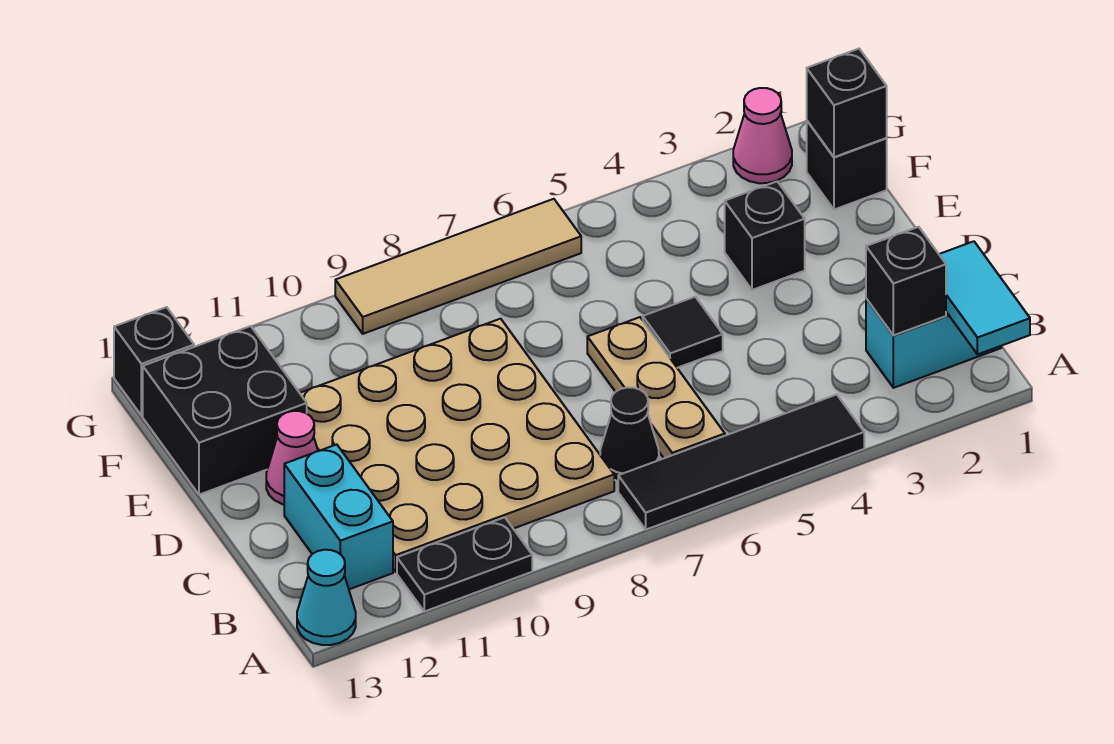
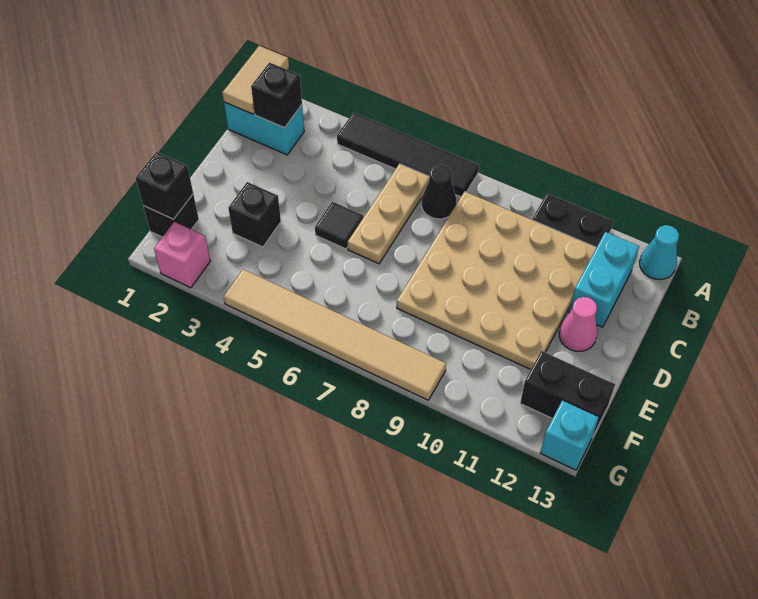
cyan 1x2 tile [939,241,1030,354] -> tan 1x2 tile [222,46,289,114]
black 2x2 brick [143,326,307,495] -> black 1x2 brick [520,351,615,435]
pink 1x1 cone [733,88,792,183] -> pink 1x1 brick [154,222,210,288]
tan 1x4 tile [335,199,581,334] -> tan 1x6 tile [224,269,446,400]
black 1x1 brick [114,307,194,416] -> cyan 1x1 brick [540,400,599,470]

